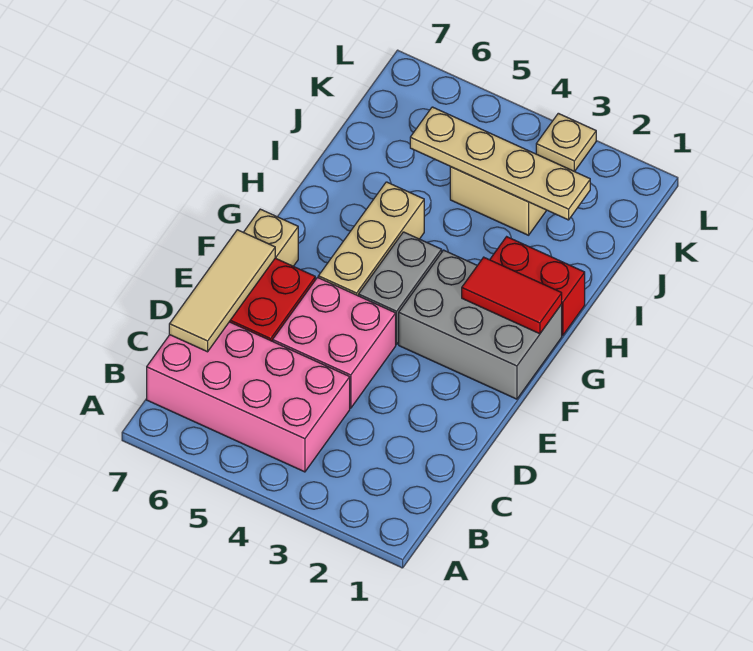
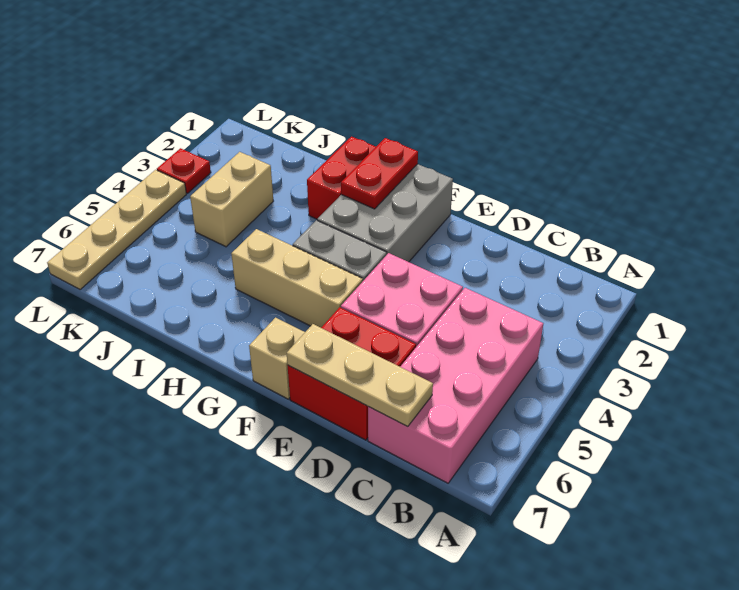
tan 1x3 tile [169,230,275,352] -> tan 1x3 plate [287,324,433,426]
red 1x2 tile [462,257,562,334] -> red 1x2 plate [341,138,418,209]
tan 1x4 plate [410,107,590,220] -> tan 1x4 plate moved to [47,170,186,289]
tan 1x1 plate [536,113,596,171] -> red 1x1 plate [157,148,211,193]

